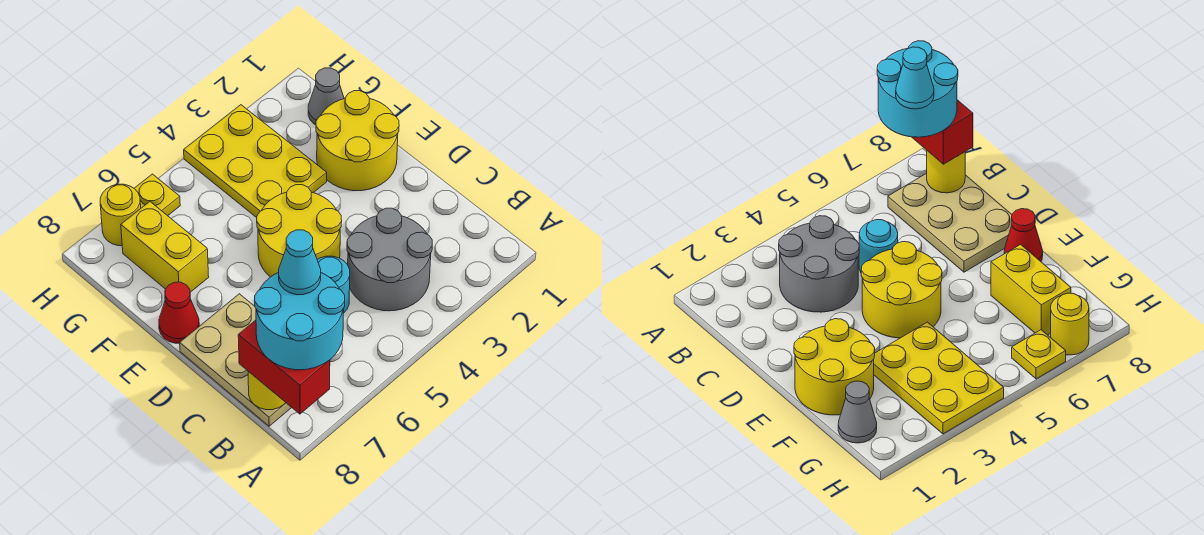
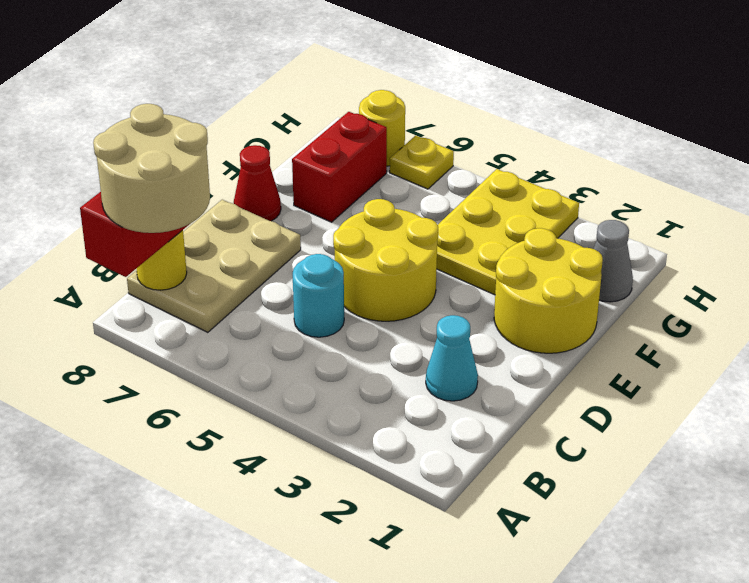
cyan 2x2 round brick [255,272,345,370] -> tan 2x2 round brick [93,104,210,233]
grey 2x2 round brick [347,208,432,311] -> none
cyan 1x1 cone [279,230,321,295] -> cyan 1x1 cone moved to [426,315,478,401]
yellow 1x2 brick [121,202,209,292] -> red 1x2 brick [292,112,387,222]

